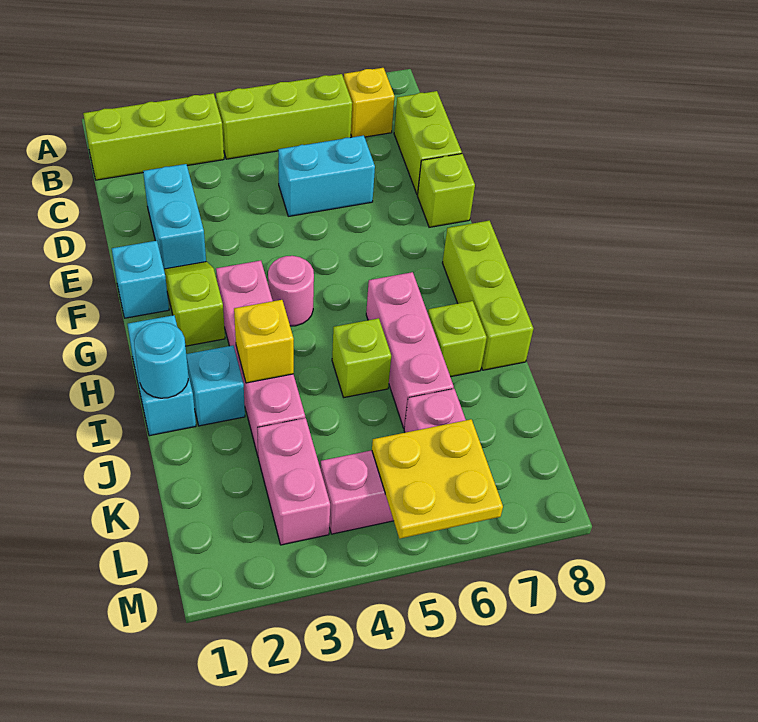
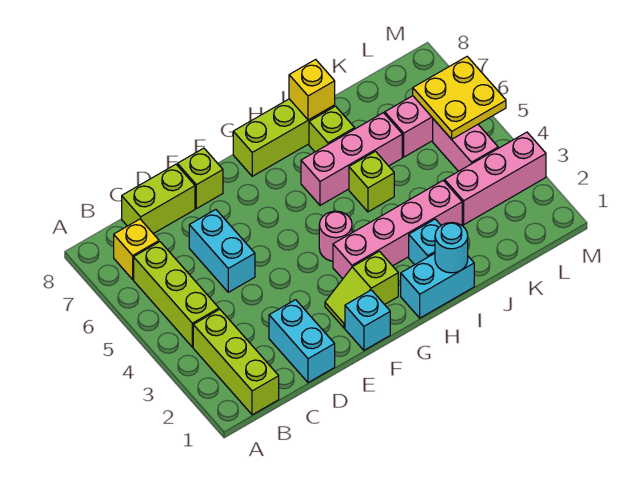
cyan 1x2 brick [143,164,206,269] -> cyan 1x2 brick turned to [269,300,335,383]
yellow 1x1 brick [234,300,294,383] -> yellow 1x1 brick moved to [289,59,335,120]
pink 1x2 brick [257,418,330,545] -> pink 1x3 brick [445,132,546,225]

